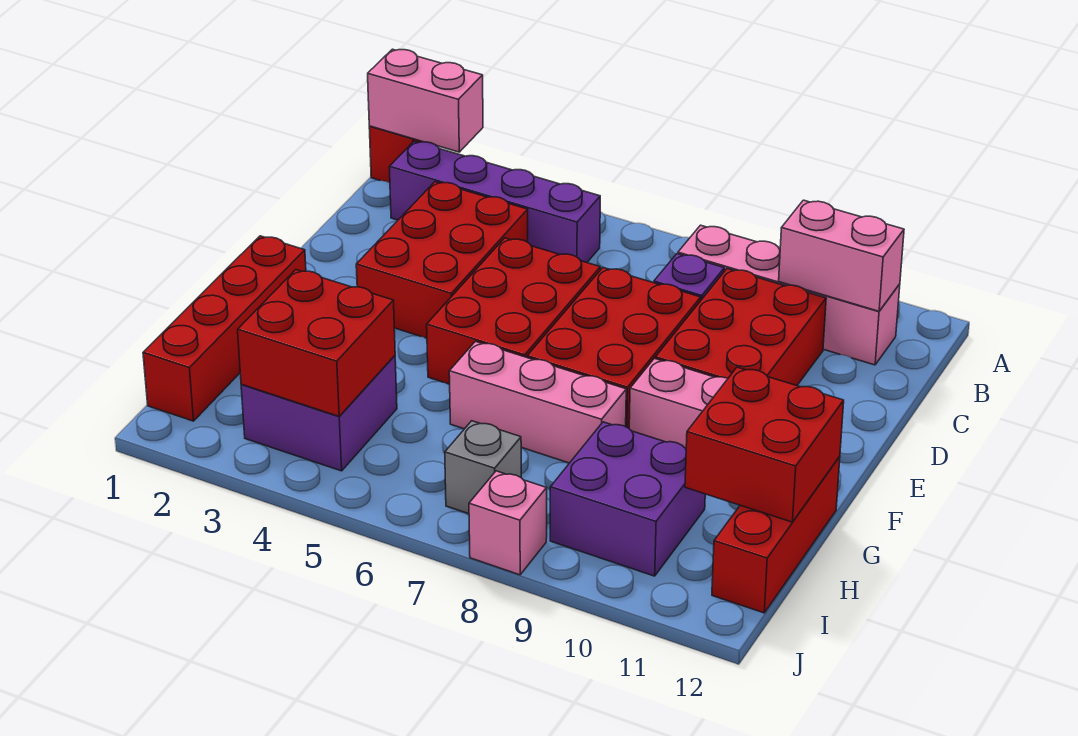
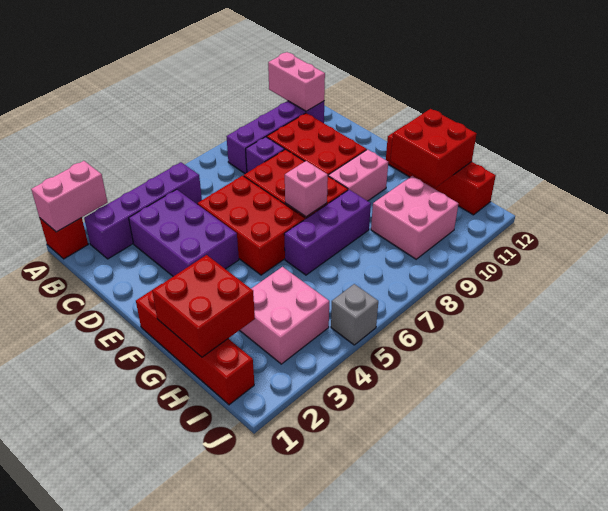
pink 1x4 brick [678,225,900,365] -> purple 1x4 brick [226,101,324,174]
pink 1x2 brick [779,200,904,311] -> pink 1x2 brick turned to [268,52,325,111]
red 2x3 brick [356,182,528,338] -> purple 2x3 brick [129,189,239,276]
pink 1x3 brick [449,341,626,463] -> purple 1x3 brick [284,190,371,275]
red 1x3 brick [712,456,840,613] -> red 1x4 brick [386,125,496,215]
purple 2x2 brick [241,356,397,471] -> pink 2x2 brick [240,267,329,364]
red 2x2 brick [238,270,395,416] -> red 2x2 brick moved to [152,255,255,357]
purple 2x2 brick [550,422,705,576] -> pink 2x2 brick [371,176,458,259]
grey 1x1 brick [445,421,521,514] -> grey 1x1 brick moved to [331,284,378,345]
pink 1x1 brick [469,471,547,575] -> pink 1x1 brick moved to [285,161,328,217]

